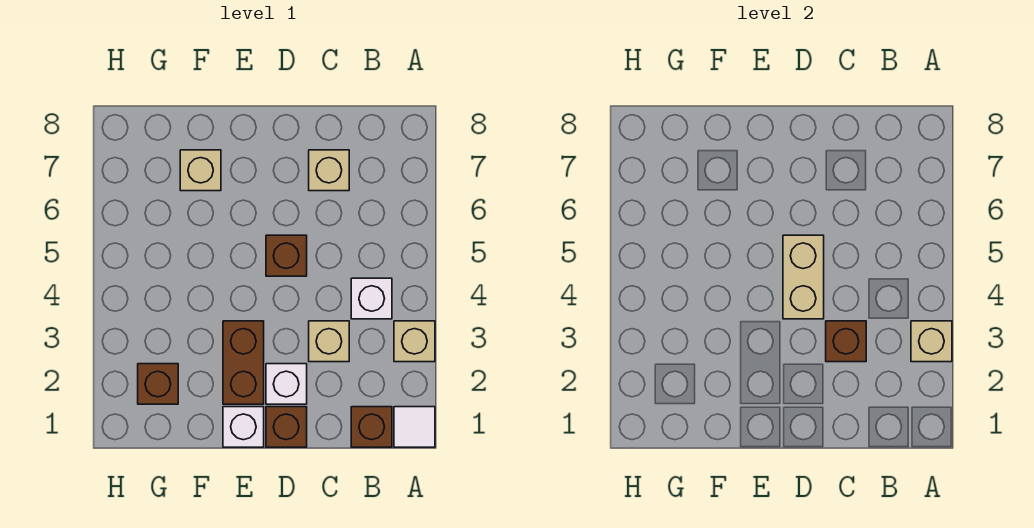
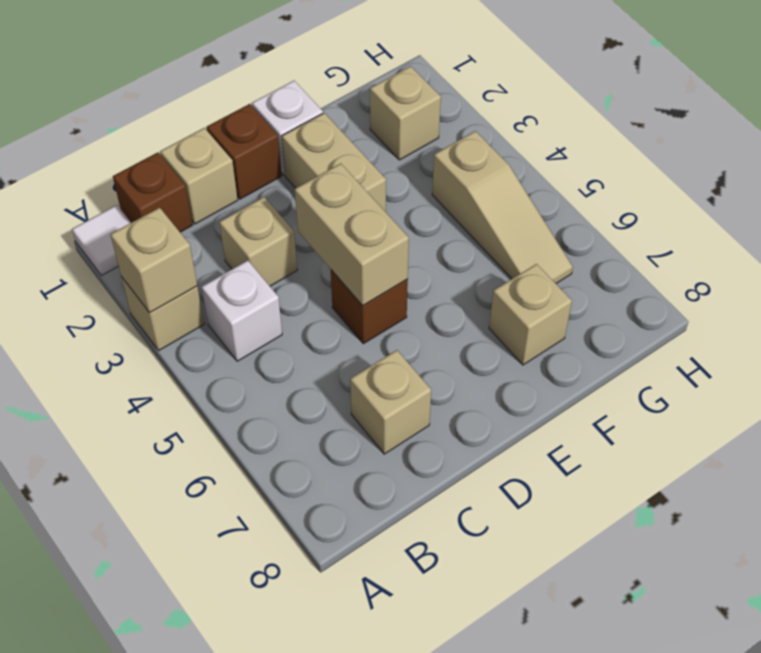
none -> tan 1x1 brick [160,128,238,224]
brown 1x1 brick [826,321,866,362] -> none
white 1x1 brick [266,364,307,404] -> none
brown 1x2 brick [223,321,264,404] -> tan 1x2 brick [282,113,386,212]
brown 1x1 brick [138,364,178,404] -> tan 1x1 brick [370,66,441,160]
none -> tan 1x3 slope [432,131,573,283]

